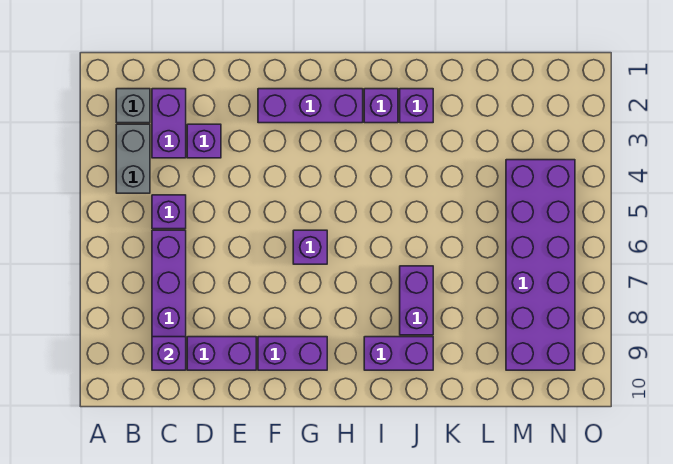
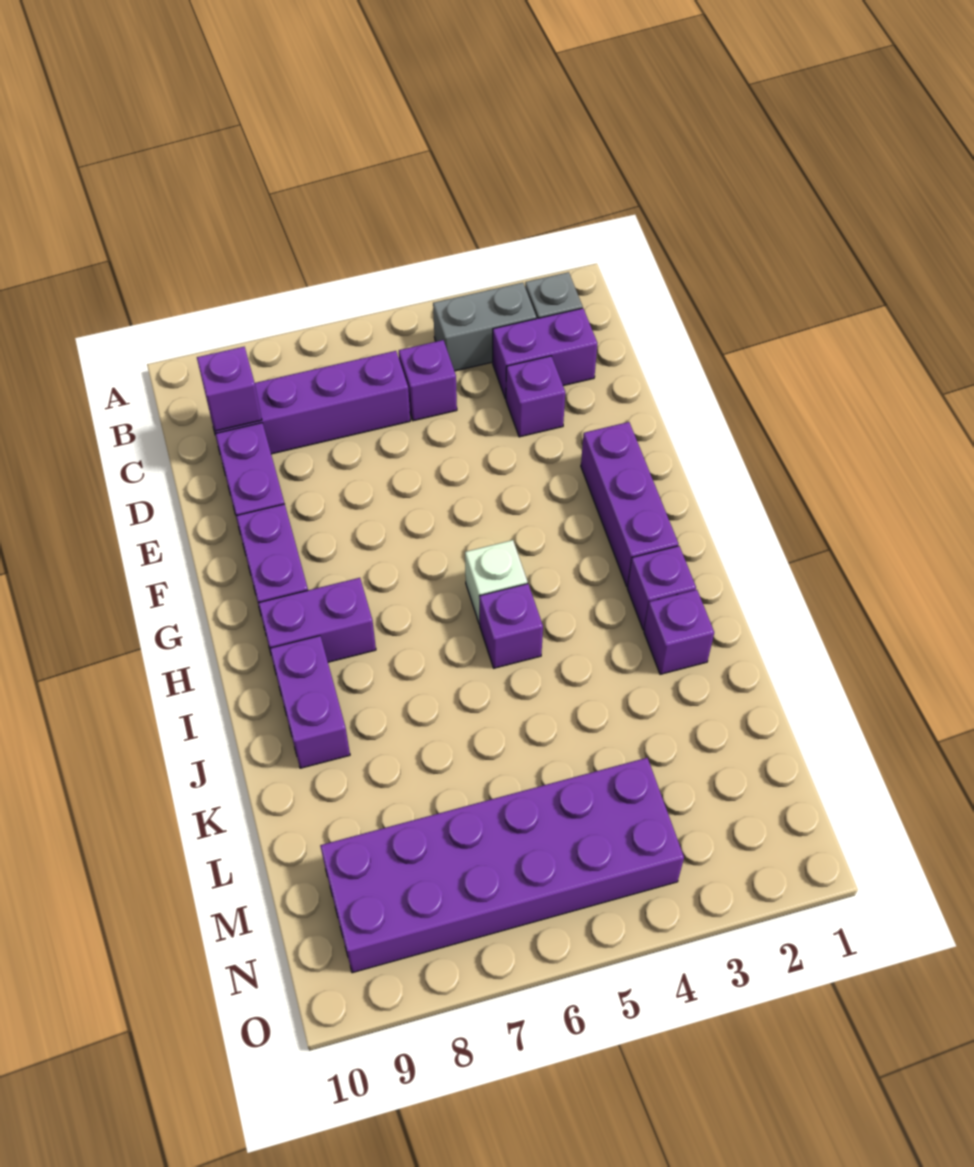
purple 1x1 brick [293,230,327,264] -> purple 1x1 brick moved to [479,584,543,668]
none -> white 1x1 brick [465,540,528,624]
purple 1x2 brick [400,266,433,335] -> purple 1x2 brick moved to [259,578,376,662]

